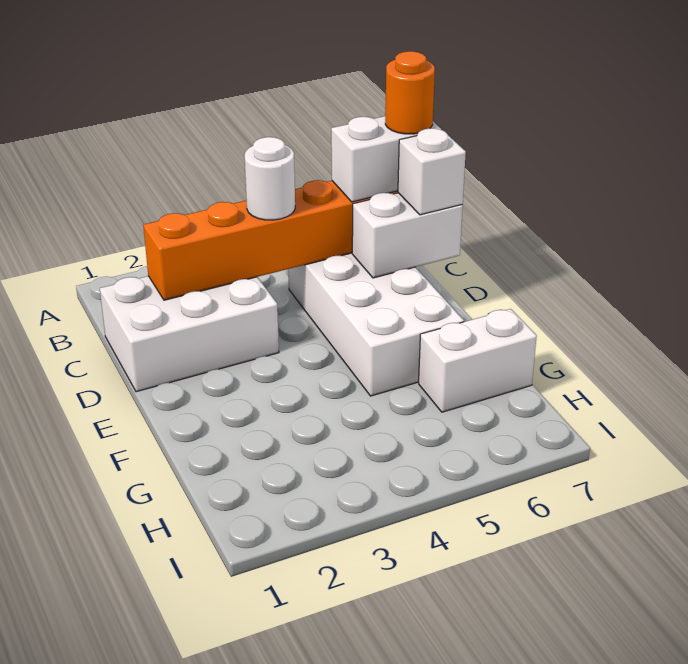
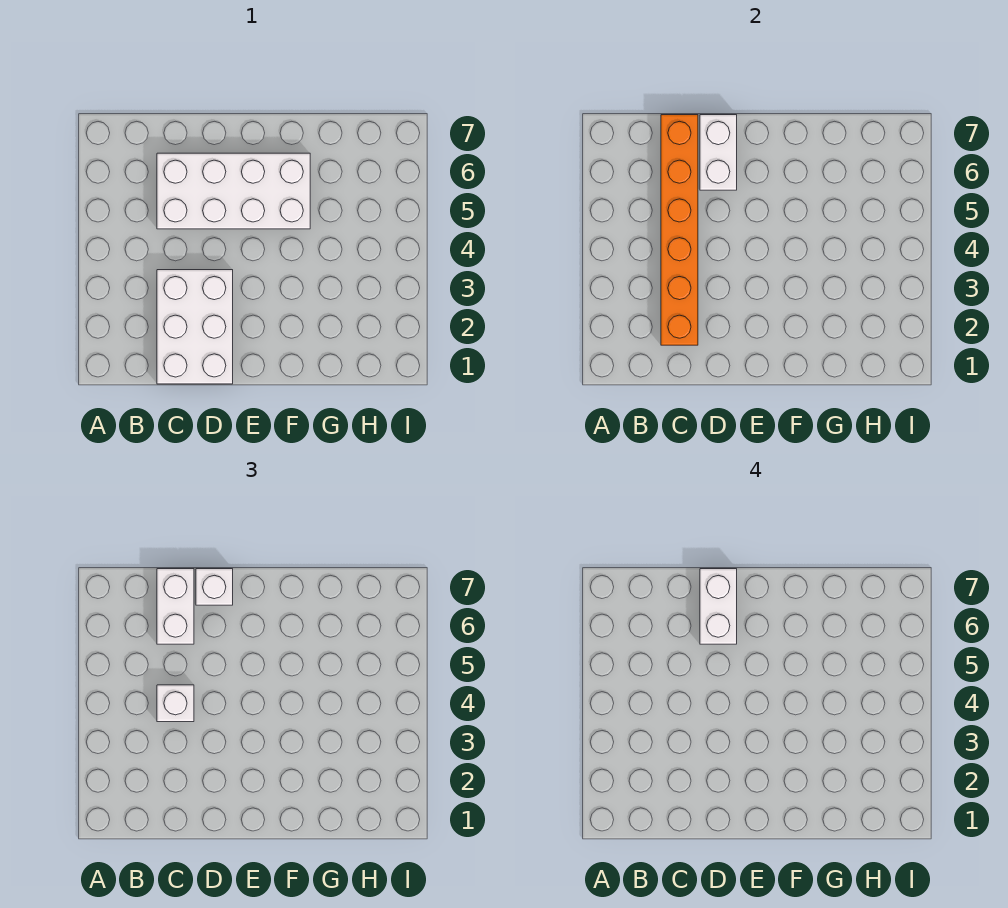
white 1x1 round brick [245,137,295,220] -> white 1x1 brick [157,685,194,722]
orange 1x1 round brick [385,51,435,134] -> none
white 1x2 brick [419,309,537,412] -> white 1x2 brick moved to [700,569,737,644]

